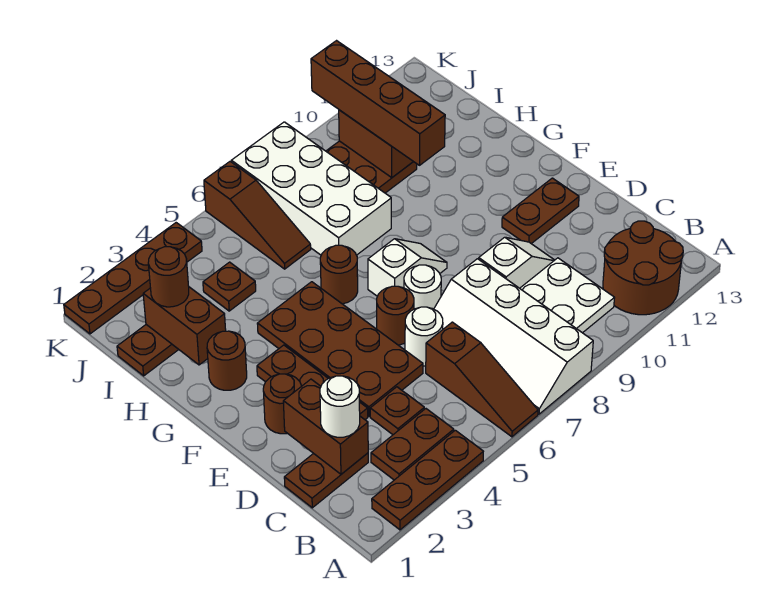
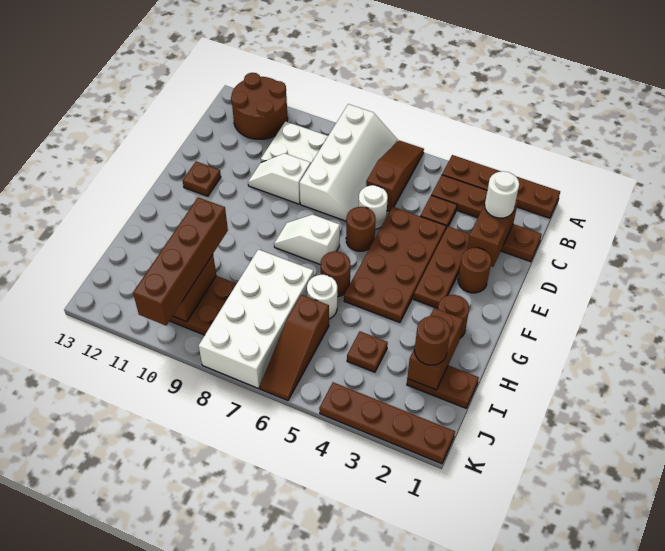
brown 1x3 plate [372,430,483,530] -> brown 1x4 plate [442,155,560,218]
white 1x1 round brick [404,265,441,309] -> white 1x1 round brick moved to [307,275,337,319]
brown 1x2 plate [502,178,579,244] -> brown 1x1 plate [183,162,221,196]
brown 1x3 slope [204,162,311,269] -> brown 1x3 slope turned to [260,295,329,401]

